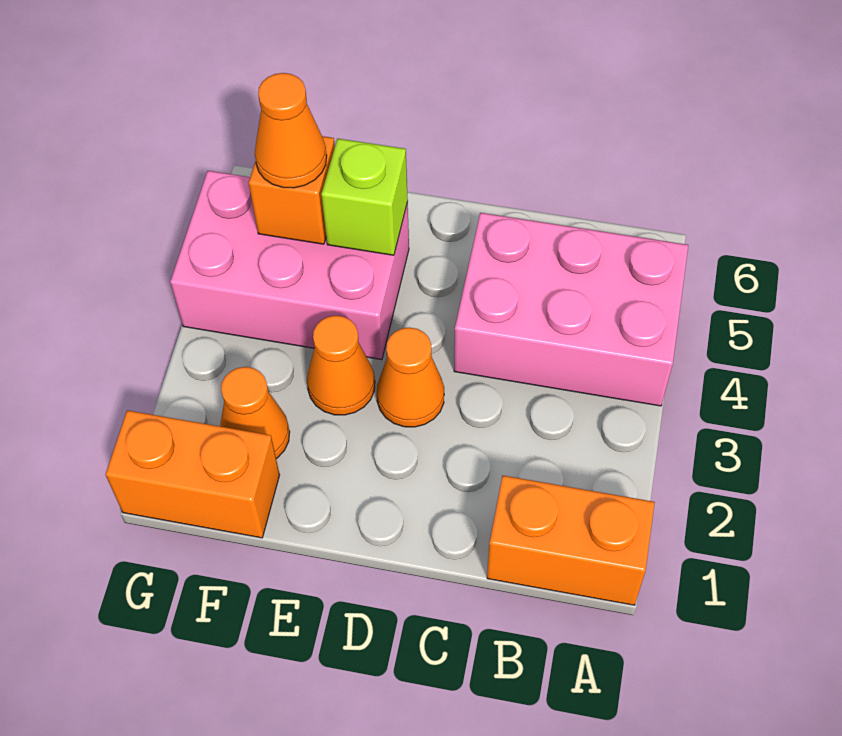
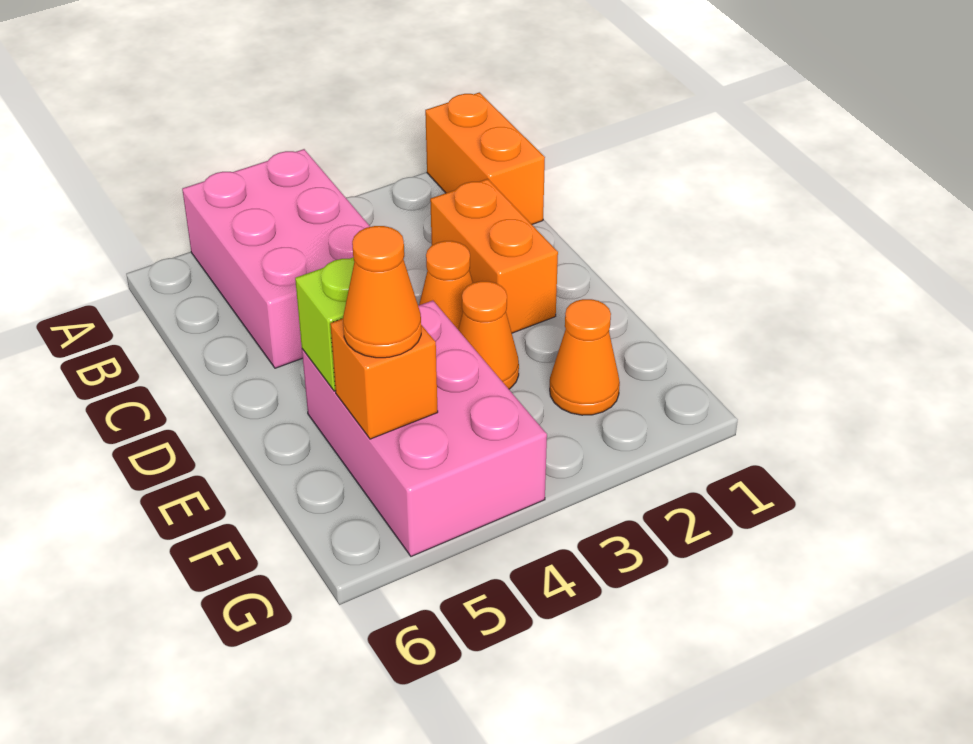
orange 1x2 brick [105,410,280,538] -> orange 1x2 brick moved to [430,179,558,333]

